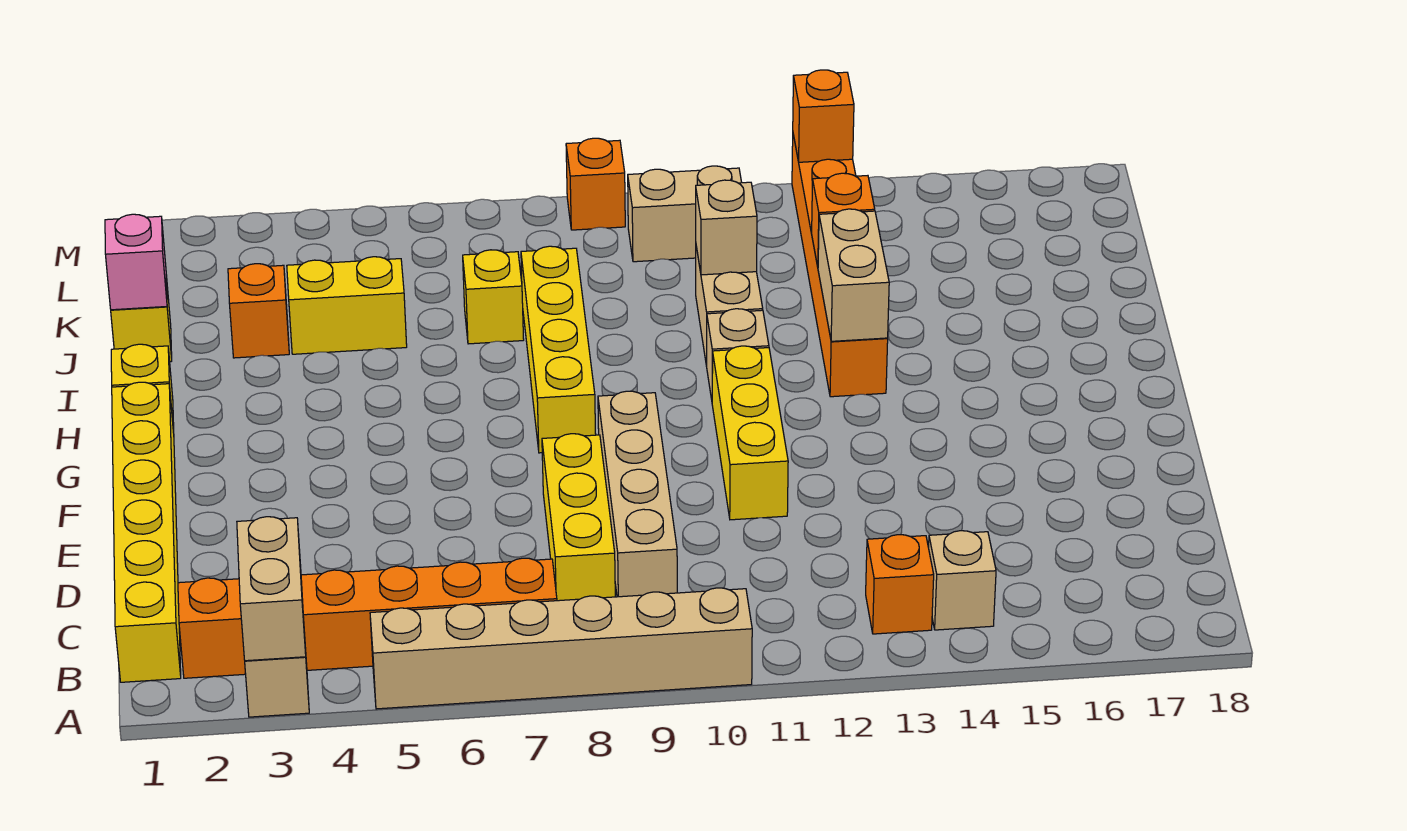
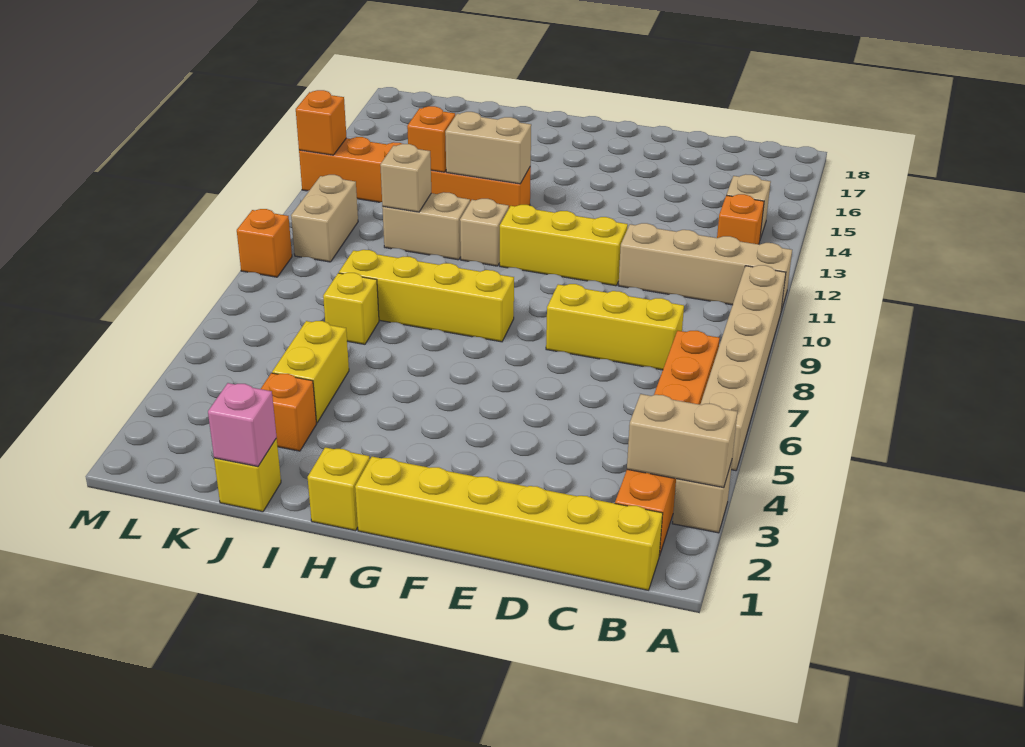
tan 1x4 brick [598,391,677,597] -> tan 1x4 brick moved to [618,223,792,311]

